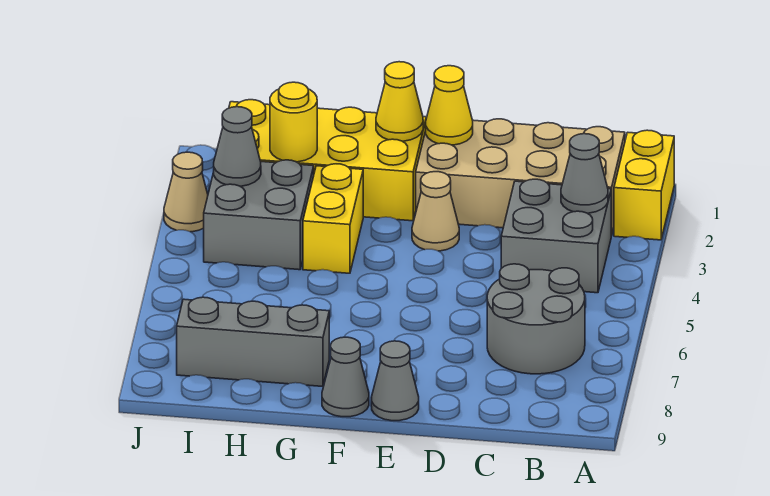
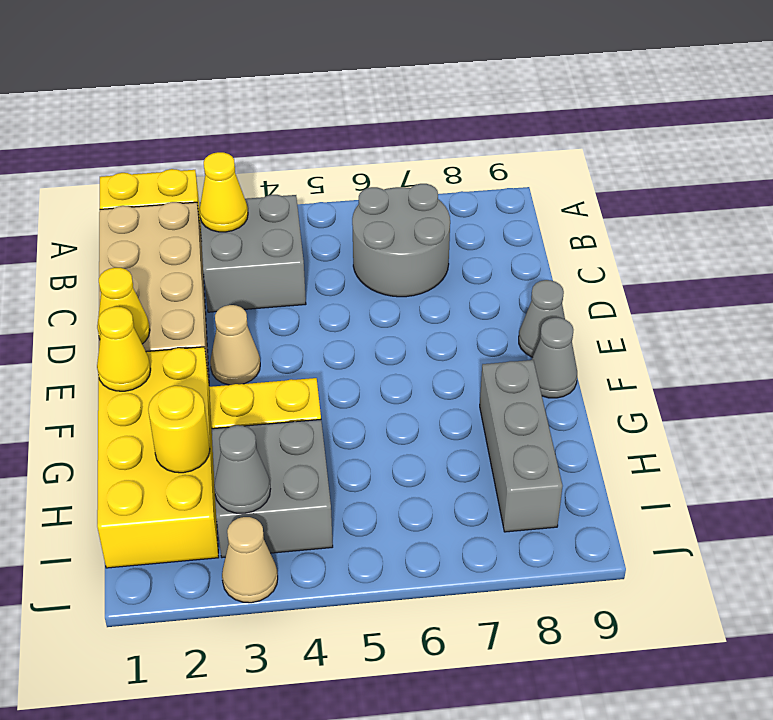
grey 1x1 cone [561,134,608,213] -> yellow 1x1 cone [200,152,248,232]

